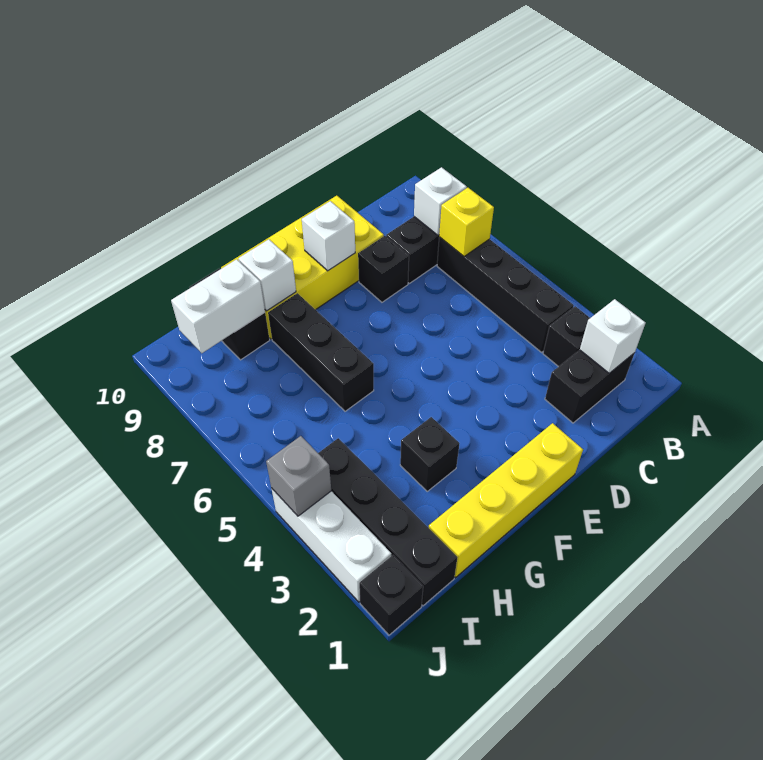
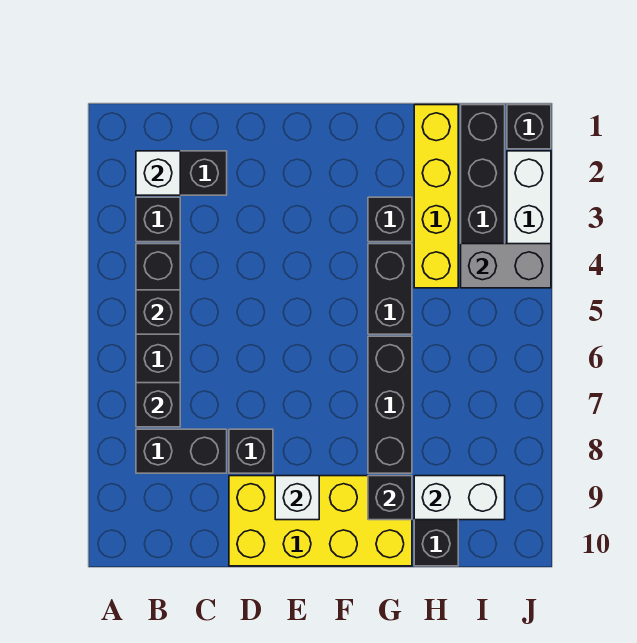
none -> black 1x1 brick [136,290,180,334]
yellow 1x1 brick [439,188,494,256] -> black 1x1 brick [136,383,180,427]
white 1x1 brick [414,167,467,235] -> none
yellow 1x4 brick [429,423,583,577] -> yellow 1x4 brick turned to [414,105,458,288]
none -> black 1x2 brick [368,244,412,334]
white 1x1 brick [238,239,296,311] -> black 1x1 brick [368,476,412,520]
grey 1x1 brick [266,436,331,516] -> grey 1x2 brick [461,244,551,288]

